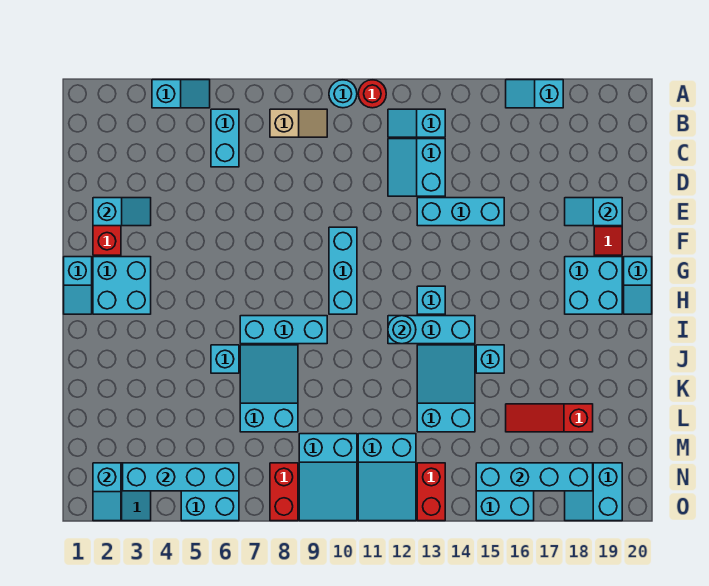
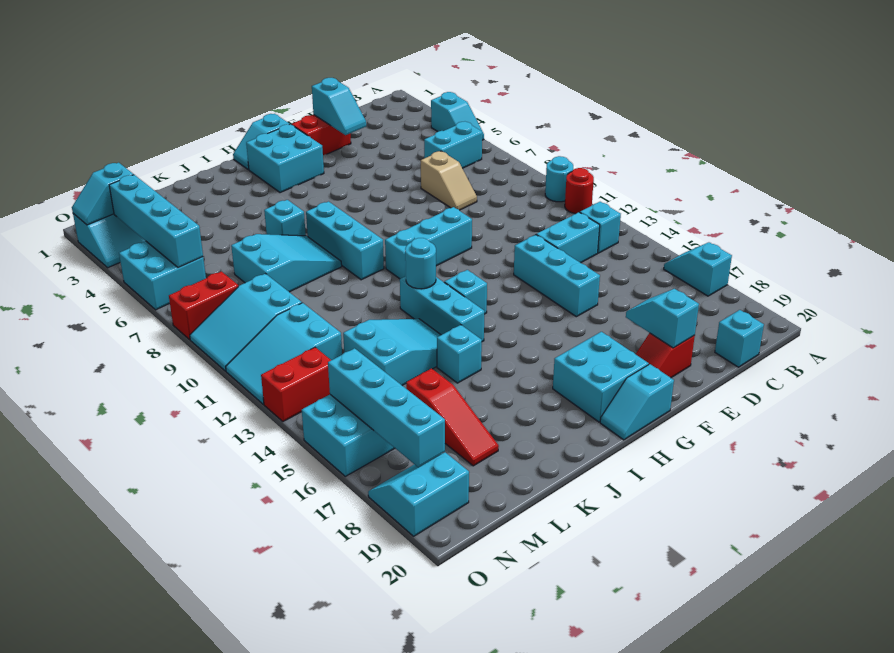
tan 1x2 slope [270,109,327,137] -> tan 1x2 slope moved to [421,151,477,210]
none -> cyan 1x1 brick [715,310,764,367]
red 1x3 slope [506,404,593,432] -> red 1x3 slope turned to [406,369,499,466]

